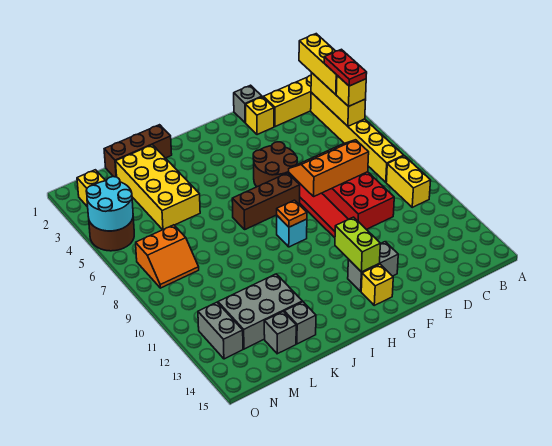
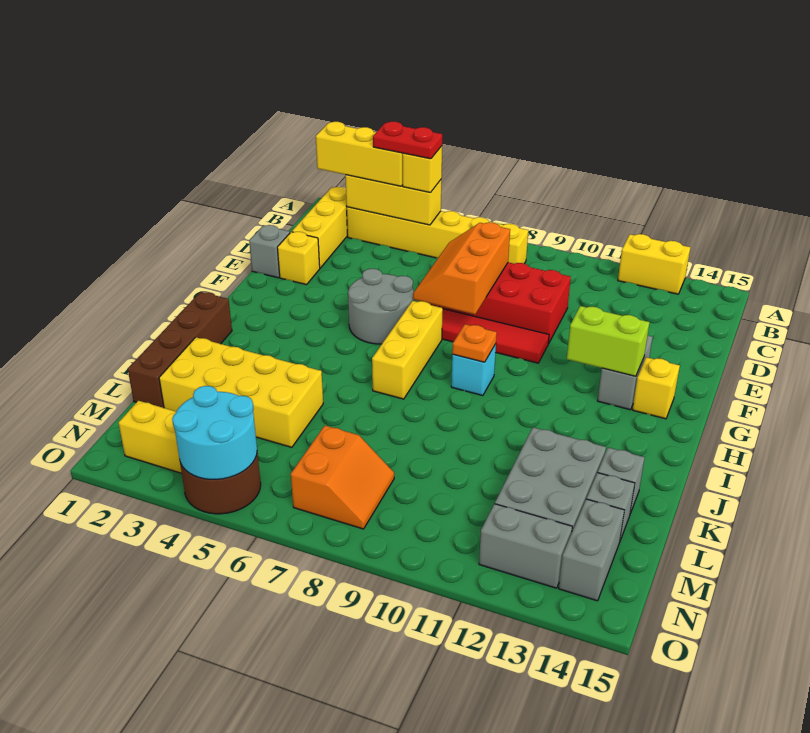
yellow 1x2 brick [386,156,431,207] -> yellow 1x2 brick moved to [618,234,690,294]
brown 2x2 round brick [253,142,297,187] -> grey 2x2 round brick [348,269,414,344]
brown 1x3 brick [232,173,300,229] -> yellow 1x3 brick [372,301,443,399]
brown 1x3 brick [104,125,172,177] -> brown 1x4 brick [128,292,232,408]
none -> grey 1x2 brick [559,499,624,601]

